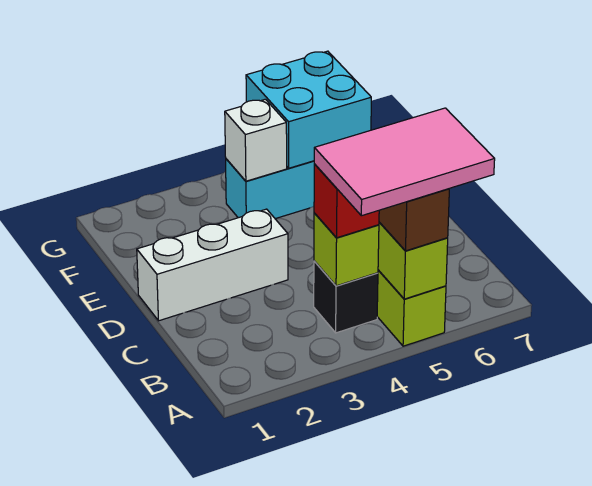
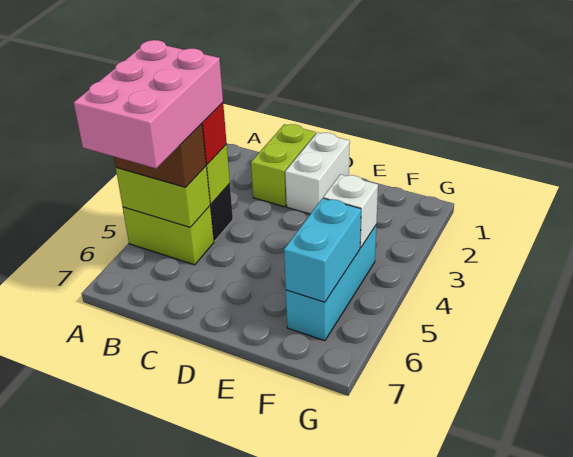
pink 2x3 tile [314,108,495,216] -> pink 2x3 brick [74,40,223,168]
none -> lime 1x2 brick [251,124,316,207]
white 1x3 brick [137,209,288,321] -> white 1x2 brick [285,132,350,214]
cyan 2x2 brick [246,51,371,168] -> cyan 1x2 brick [284,198,361,302]

